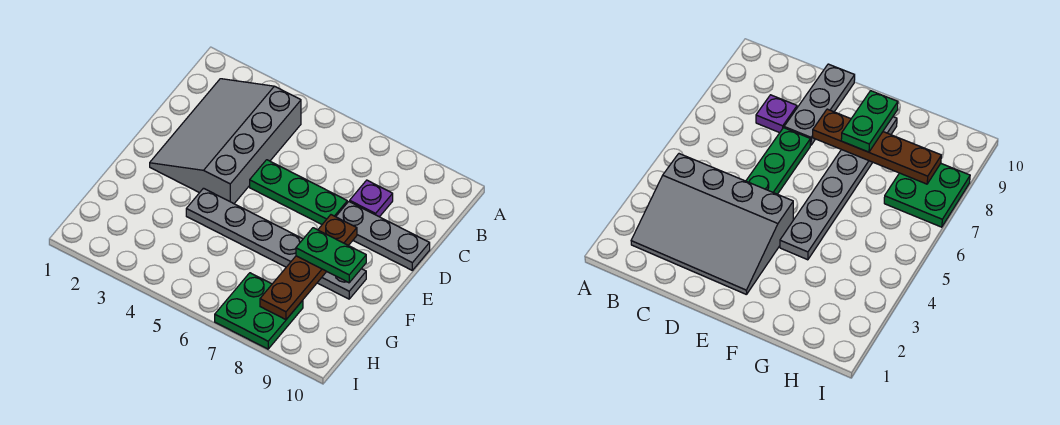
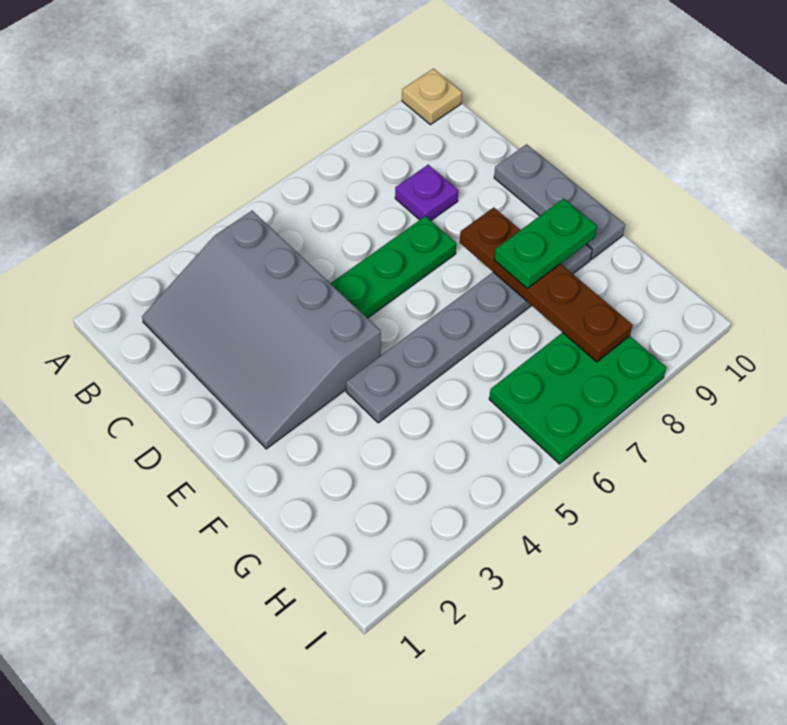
none -> tan 1x1 plate [402,69,462,125]
grey 1x3 plate [336,202,430,270] -> grey 1x3 plate turned to [494,144,625,259]
green 2x2 plate [215,273,303,349] -> green 2x3 plate [489,332,667,464]

